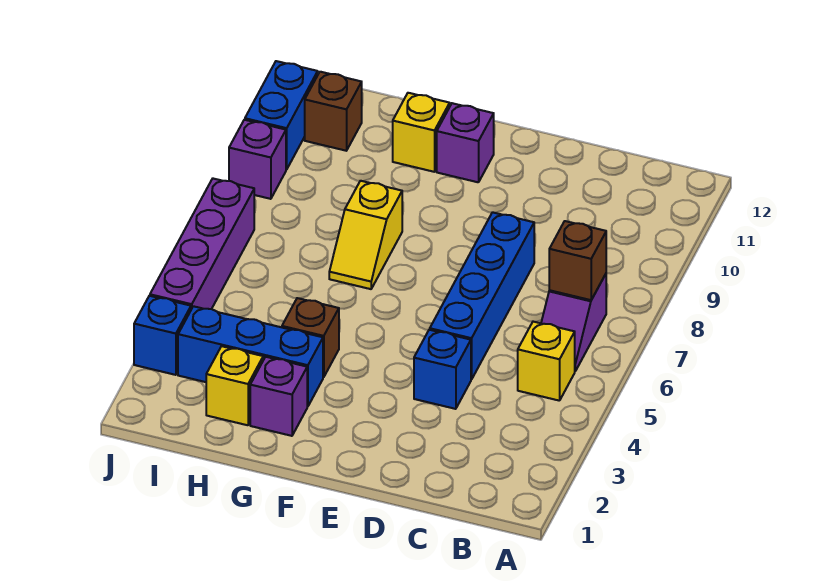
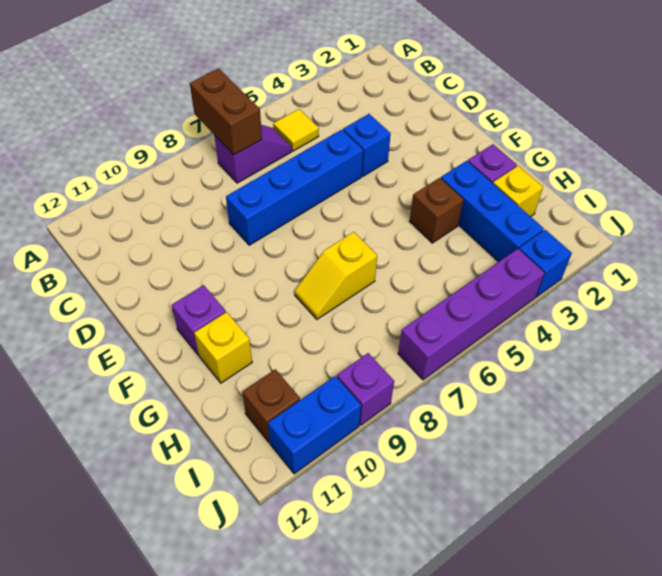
yellow 1x1 brick [518,322,575,401] -> yellow 1x1 tile [273,109,319,151]
brown 1x1 brick [549,221,606,300] -> brown 1x2 brick [190,68,262,155]
yellow 1x2 slope [329,181,402,289] -> yellow 1x2 slope turned to [295,232,377,319]

